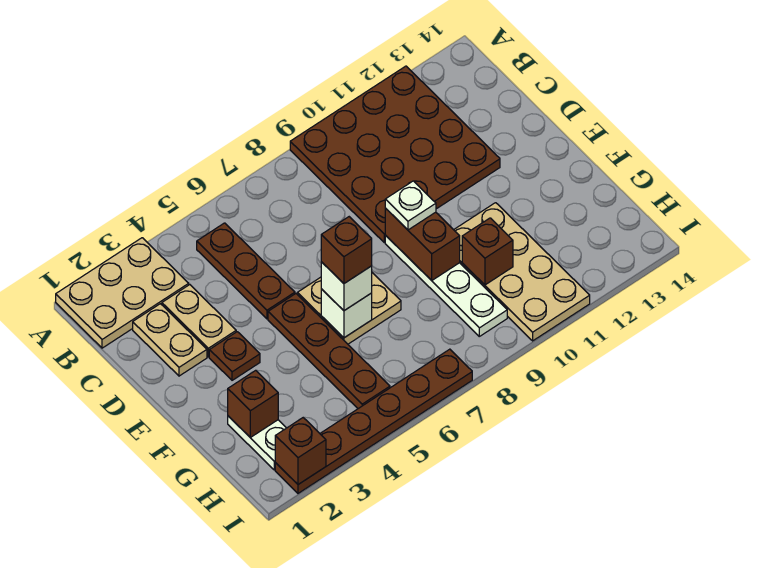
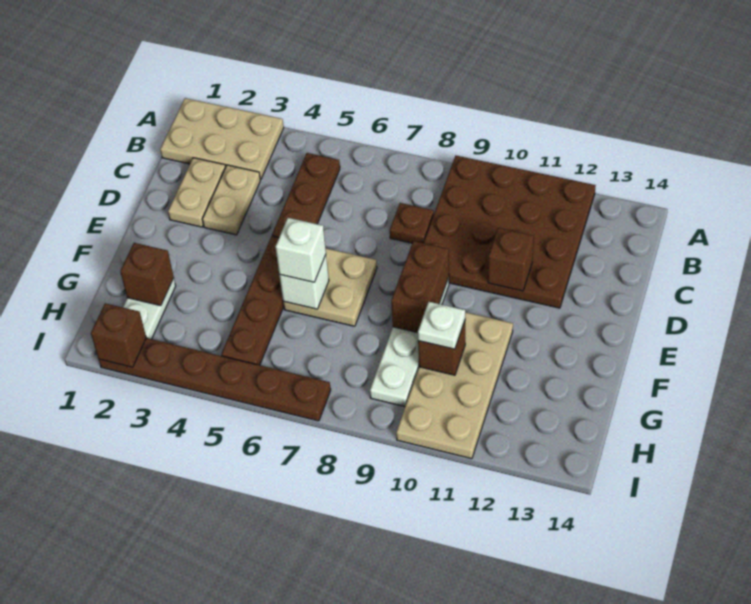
brown 1x1 plate [209,332,260,380] -> brown 1x1 plate moved to [390,203,434,243]
white 1x1 plate [385,181,436,230] -> white 1x1 plate moved to [418,302,465,349]
brown 1x1 brick [321,217,372,283] -> brown 1x1 brick moved to [488,228,534,291]

